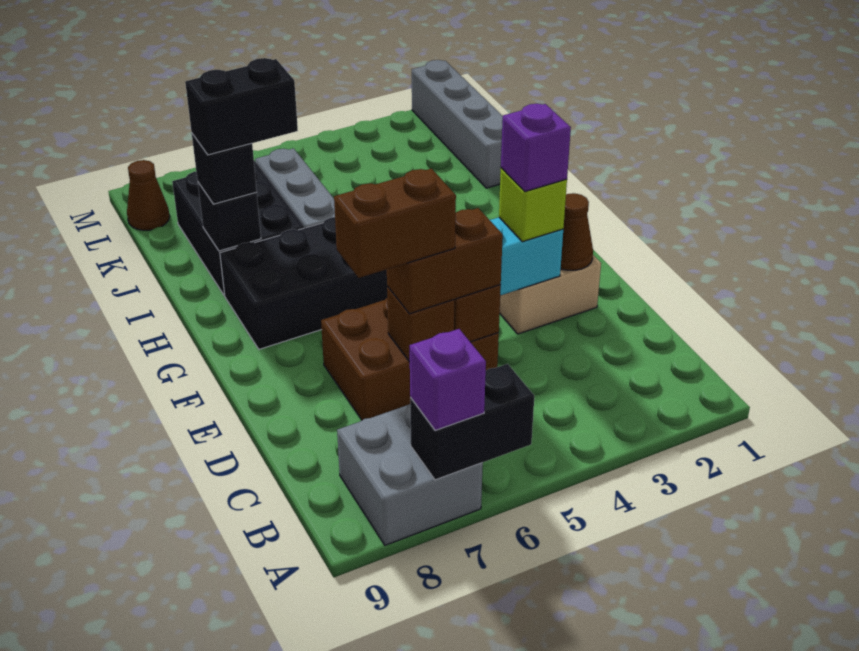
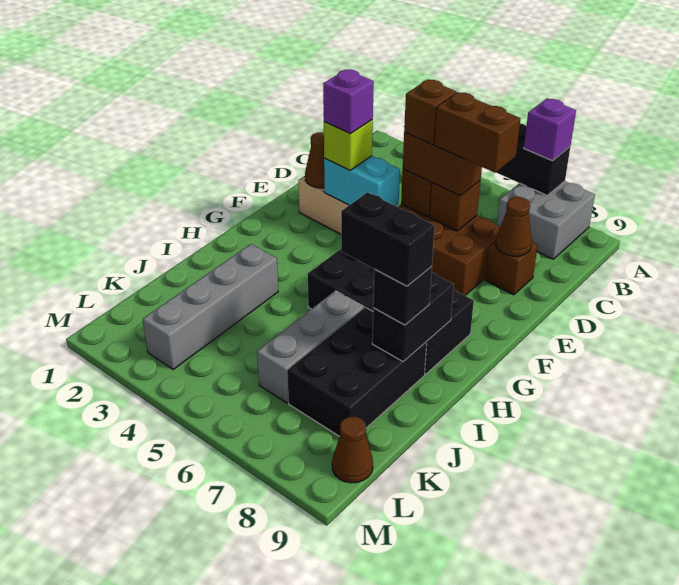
none -> brown 1x1 brick [404,79,457,145]
none -> brown 1x1 brick [485,241,538,295]
none -> brown 1x1 cone [496,197,532,256]
black 1x1 brick [198,183,261,251] -> black 1x2 brick [372,272,454,361]
grey 1x4 brick [412,60,503,188] -> grey 1x4 brick moved to [143,244,278,369]

